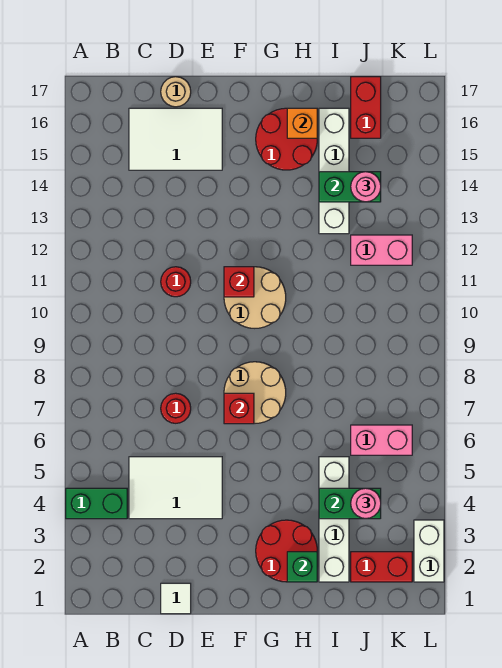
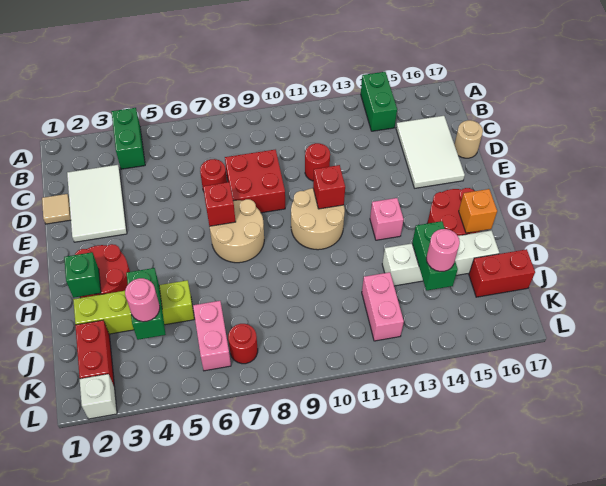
none -> green 1x2 brick [361,72,397,131]
white 2x3 tile [129,457,222,519] -> white 2x3 tile moved to [67,165,127,242]
white 1x1 tile [161,583,191,614] -> tan 1x1 tile [42,194,71,224]
none -> red 2x2 brick [225,150,285,213]
none -> pink 1x1 brick [370,198,404,240]
white 1x4 brick [319,457,349,582] -> lime 1x4 brick [73,280,194,334]
none -> red 1x1 round brick [228,324,258,364]
white 1x2 brick [414,520,444,582] -> white 1x1 brick [80,374,117,419]

